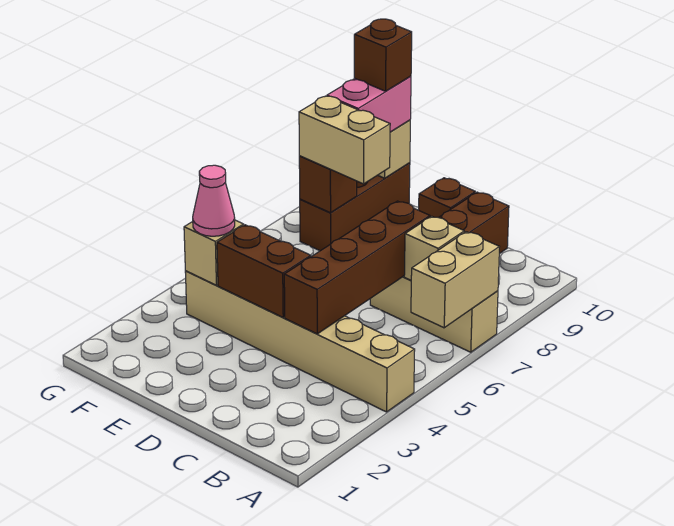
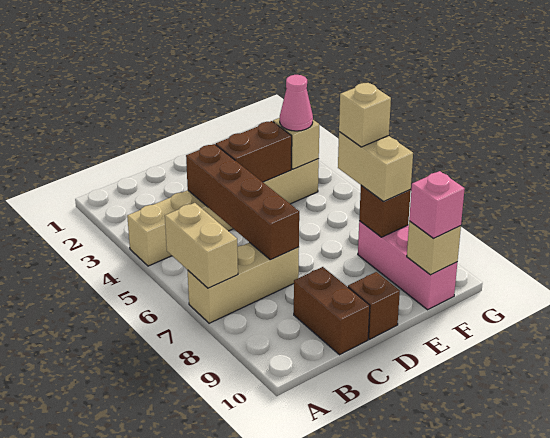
tan 1x1 brick [404,216,464,280] -> tan 1x1 brick moved to [339,83,391,147]
tan 1x2 brick [299,96,390,184] -> tan 1x2 brick turned to [338,132,413,201]
brown 1x3 brick [300,163,410,251] -> pink 1x3 brick [358,221,457,310]
pink 1x2 brick [327,76,411,132] -> pink 1x1 brick [409,171,465,239]
brown 1x1 brick [354,19,412,91] -> none

